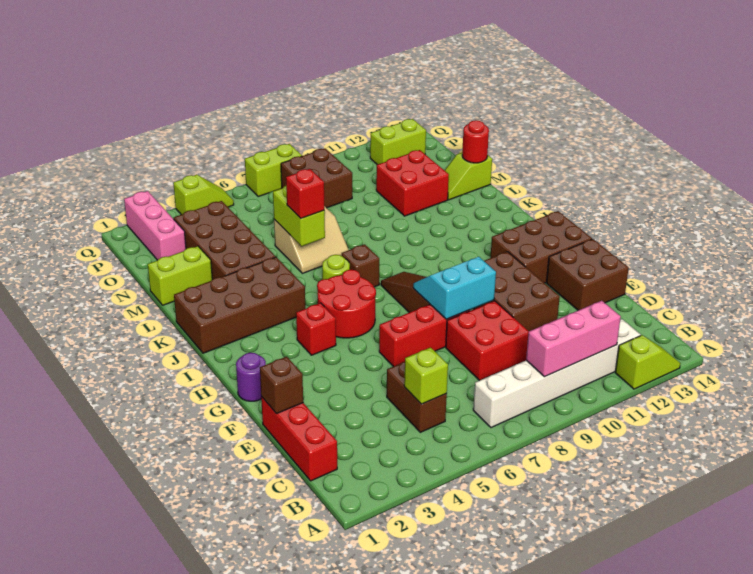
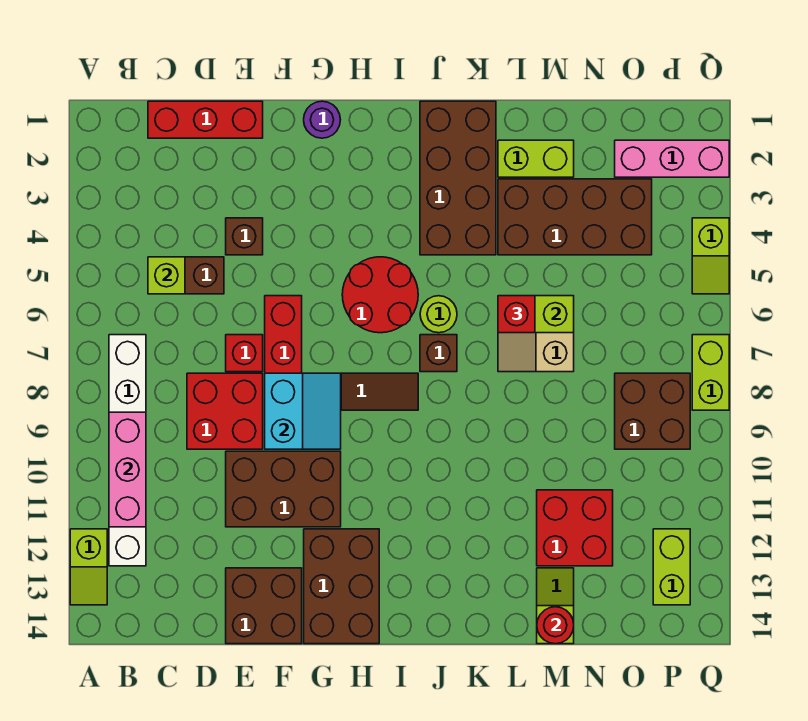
brown 1x1 brick [260,357,303,414] -> brown 1x1 brick moved to [226,218,263,255]
red 1x1 brick [296,303,336,355] -> red 1x1 brick moved to [226,335,263,372]
lime 1x2 brick [148,246,212,305] -> lime 1x2 brick turned to [498,140,574,177]

